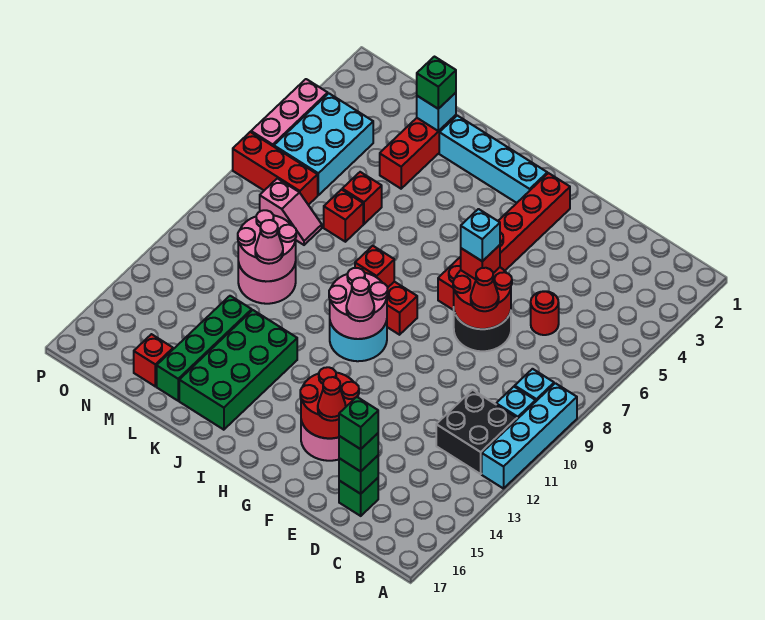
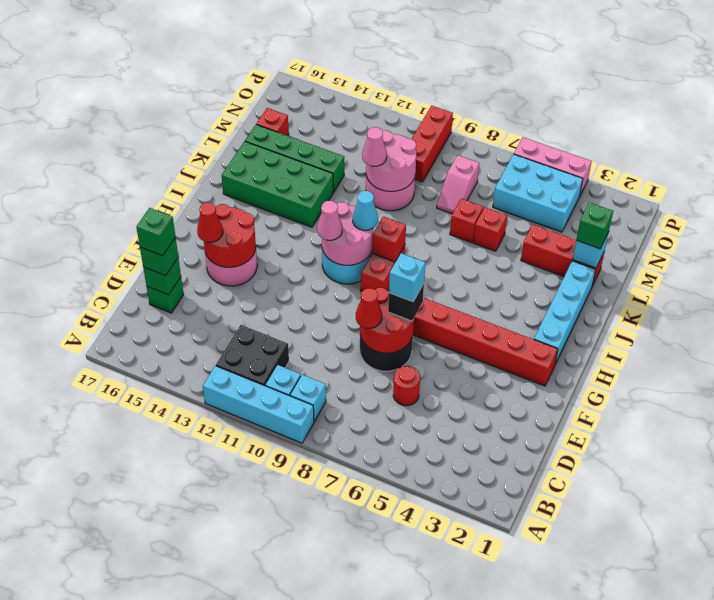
red 1x1 brick [461,245,500,279] -> black 1x1 brick [388,283,424,321]
none -> cyan 1x1 cone [353,191,378,230]
red 1x3 brick [233,132,318,205] -> red 1x3 brick moved to [412,106,453,182]

